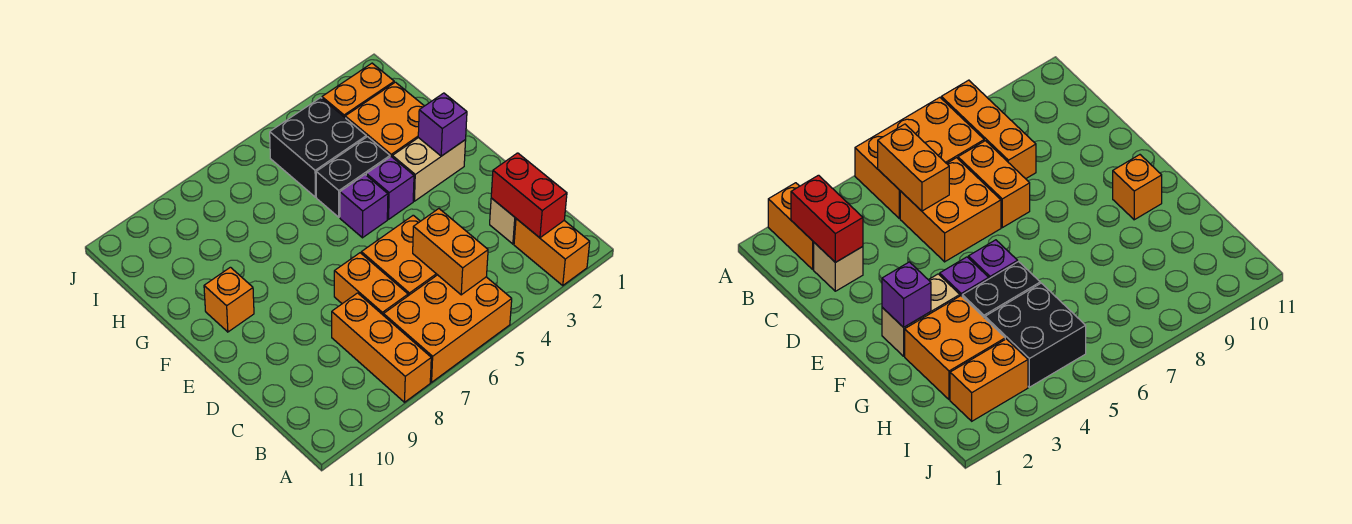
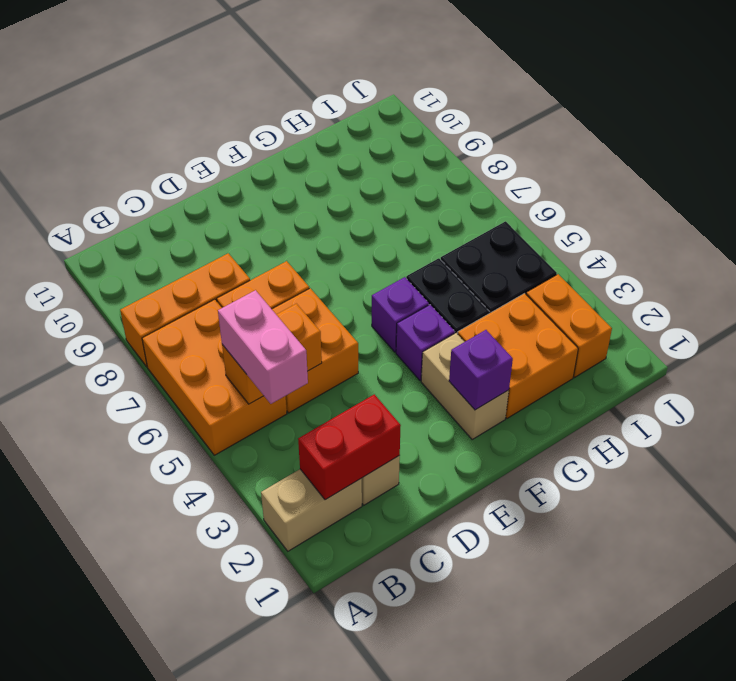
orange 1x2 brick [514,219,590,285] -> tan 1x2 brick [261,469,362,551]
none -> pink 1x2 brick [218,290,308,404]
orange 1x1 brick [204,267,254,332] -> none

